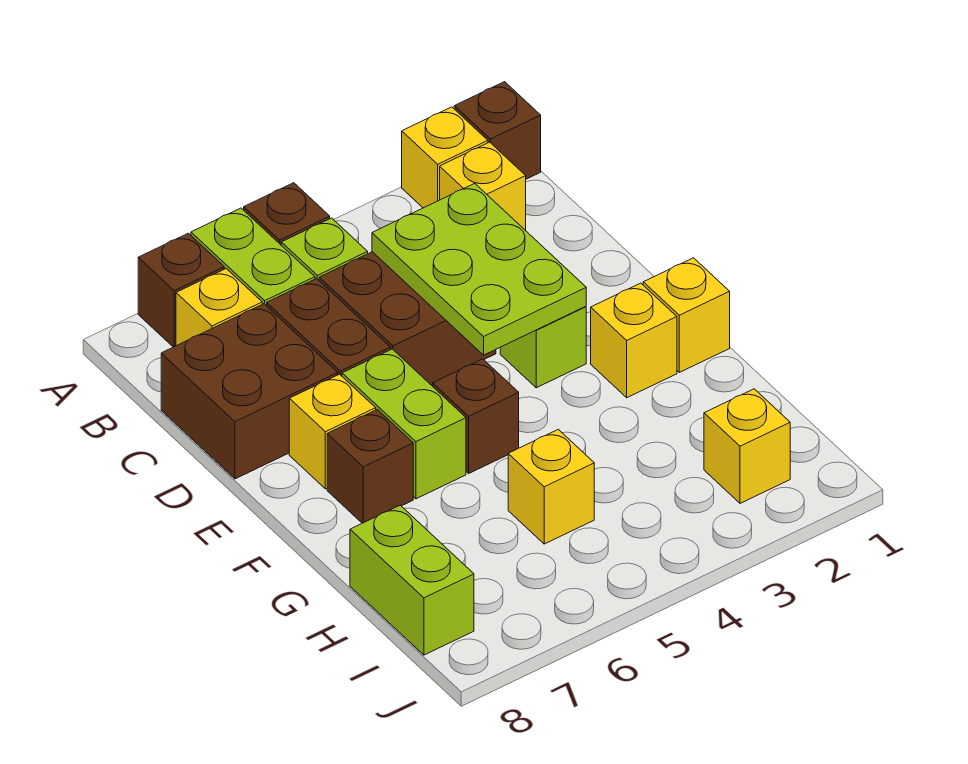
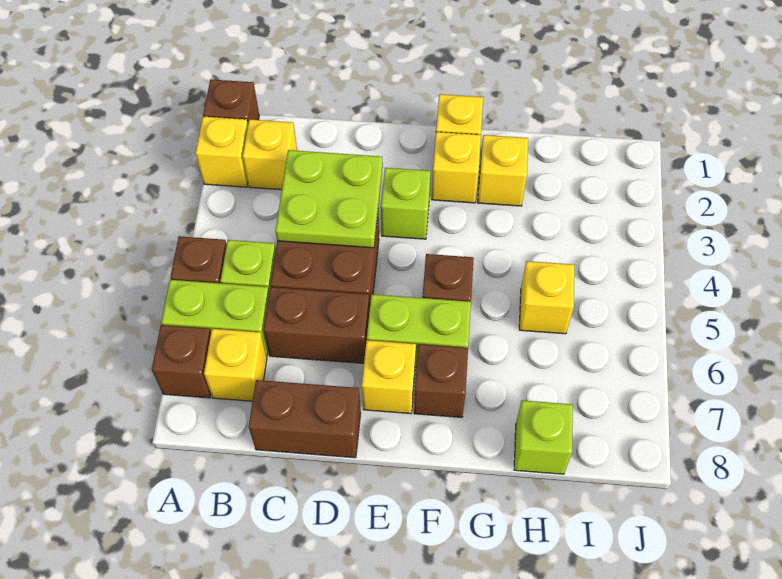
lime 2x3 plate [372,183,586,355] -> lime 2x2 plate [275,150,383,248]
brown 2x2 brick [161,304,338,479] -> brown 1x2 brick [249,380,361,458]
lime 1x2 brick [350,505,474,655] -> lime 1x1 brick [514,400,573,474]
yellow 1x1 brick [704,389,790,503] -> yellow 1x1 brick moved to [478,135,528,206]

